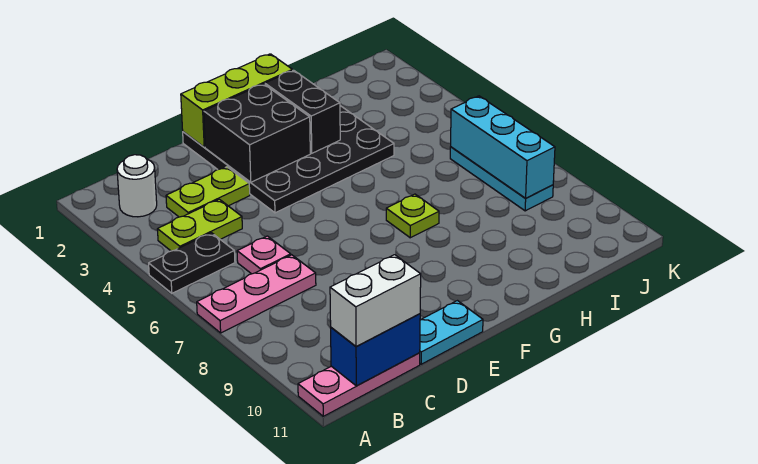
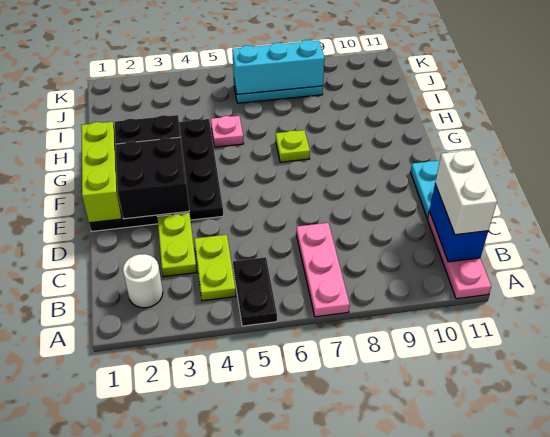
pink 1x1 plate [237,236,291,274] -> pink 1x1 plate moved to [211,116,244,147]

